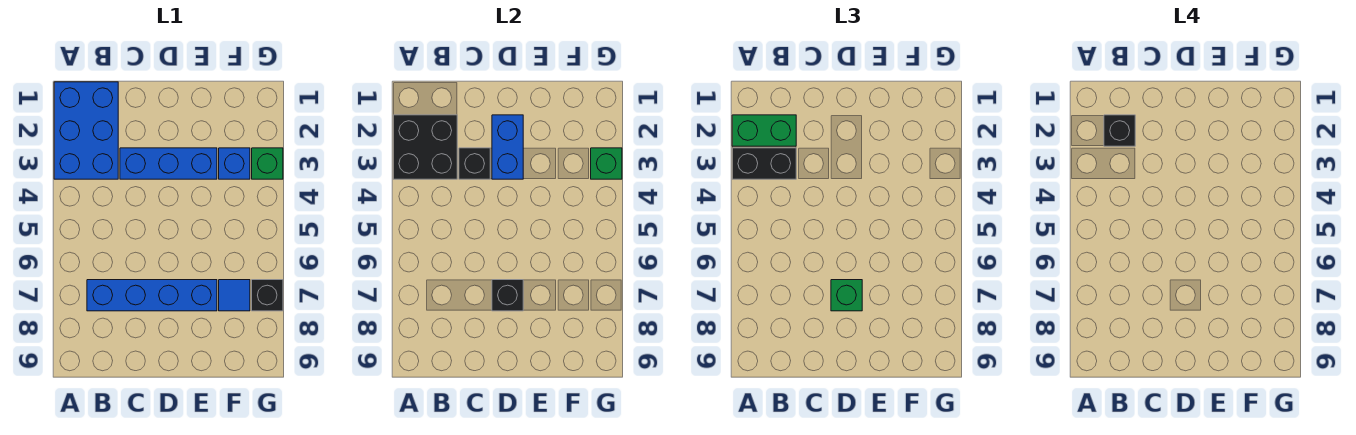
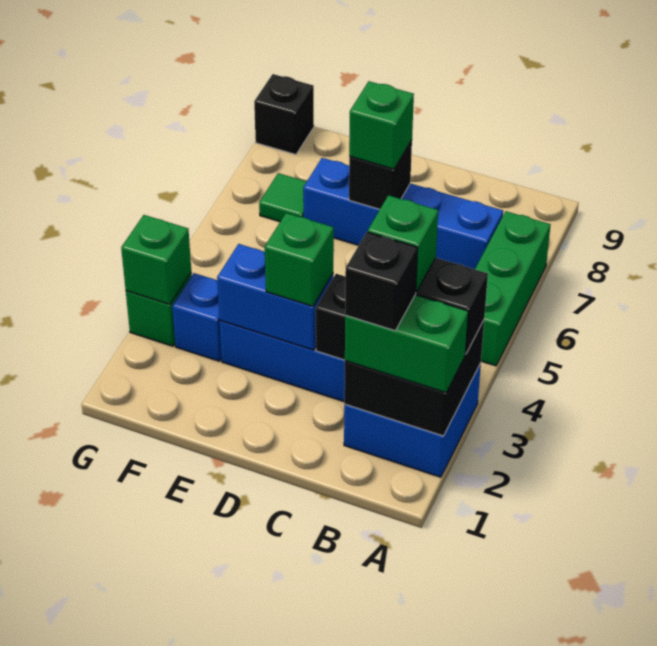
blue 2x3 brick [54,82,118,179] -> blue 2x2 brick [344,363,481,477]
none -> green 1x3 brick [475,211,551,366]
none -> green 1x1 brick [368,195,438,292]
blue 1x2 brick [492,115,523,179] -> blue 1x2 brick turned to [217,244,333,350]
none -> green 1x1 brick [265,213,334,306]
blue 1x1 tile [219,280,250,311] -> green 1x1 tile [259,173,307,222]
black 1x1 brick [252,280,283,311] -> black 1x1 brick moved to [254,74,314,154]

